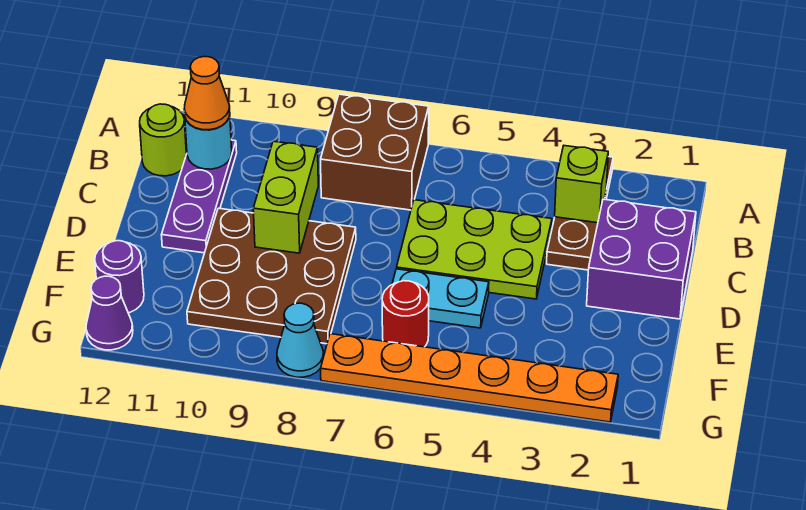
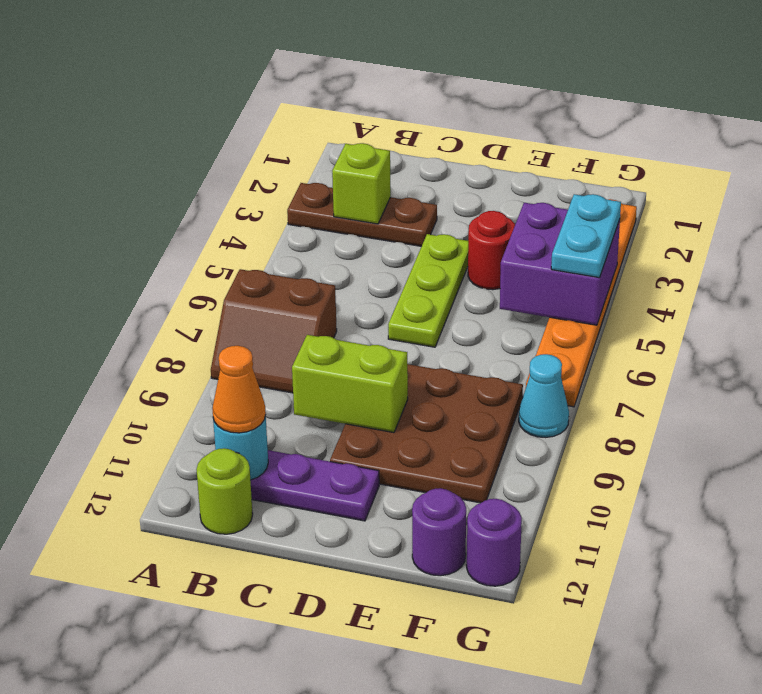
brown 2x2 brick [321,94,429,210] -> brown 2x2 slope [211,269,337,393]
purple 2x2 brick [587,199,696,319] -> purple 2x2 brick moved to [500,203,620,325]
lime 2x3 plate [397,200,552,299] -> lime 1x3 plate [388,234,468,347]
cyan 1x2 plate [392,269,489,328] -> cyan 1x2 plate moved to [551,194,621,278]
red 1x1 round brick [382,281,429,347] -> red 1x1 round brick moved to [468,211,515,290]
purple 1x1 cone [86,276,133,350] -> purple 1x1 round brick [467,499,522,586]

